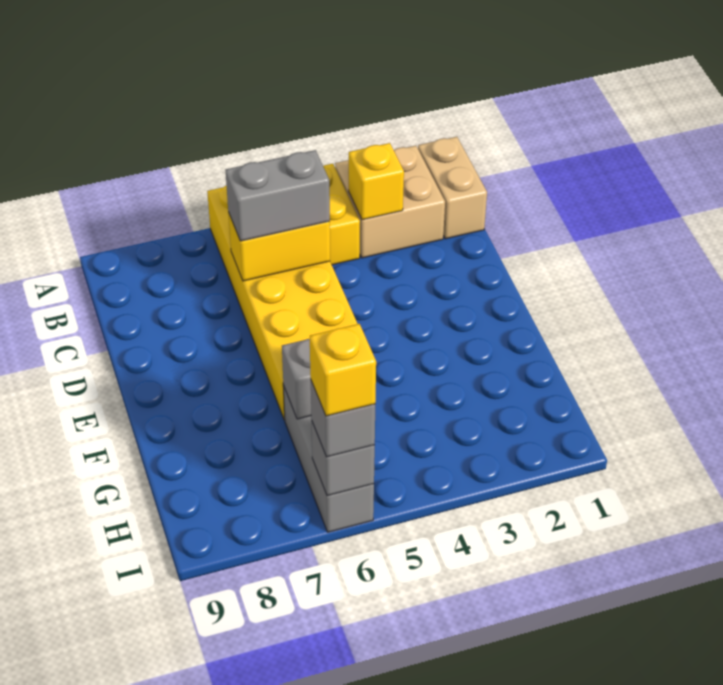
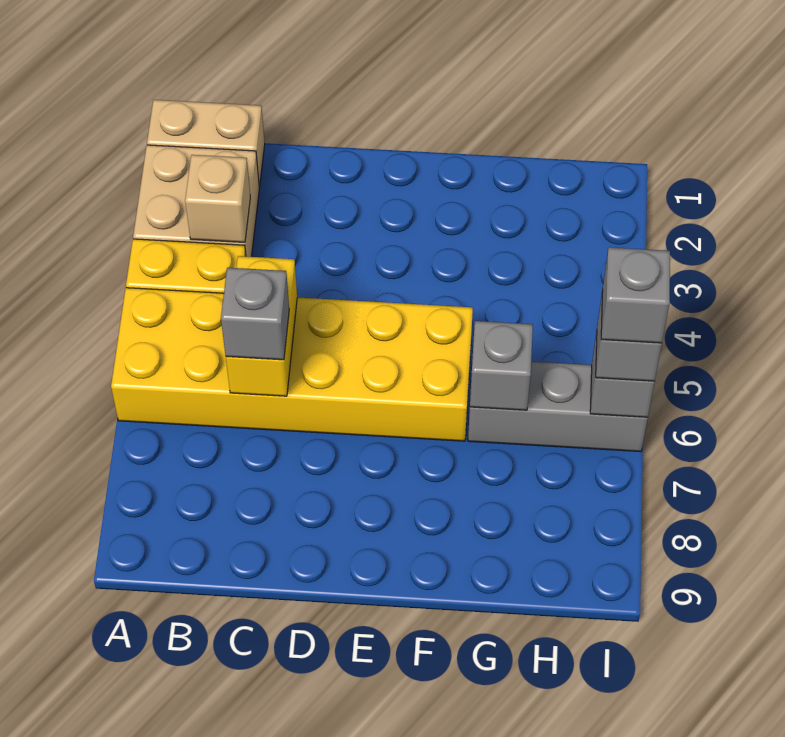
yellow 1x1 brick [348,143,404,220] -> tan 1x1 brick [185,155,250,242]
grey 1x2 brick [225,150,330,241] -> grey 1x1 brick [221,268,289,360]
yellow 1x1 brick [310,324,376,416] -> grey 1x1 brick [601,247,670,343]

